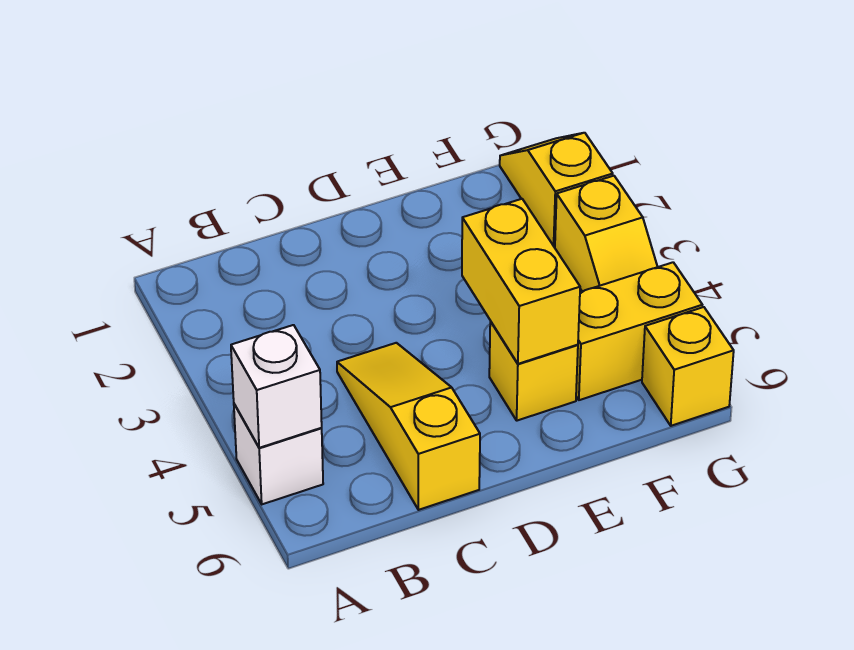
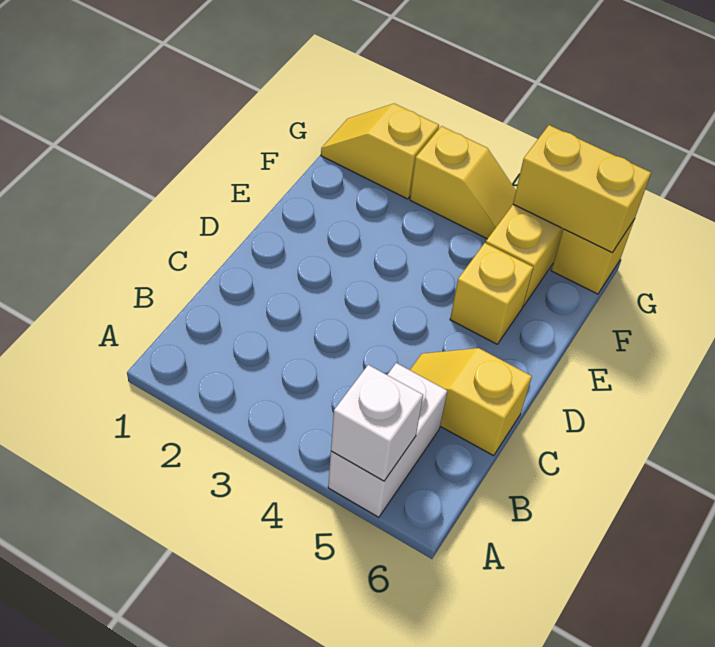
white 1x1 brick [234,404,323,504] -> white 1x2 brick [328,363,447,517]
yellow 1x3 slope [337,343,480,510] -> yellow 1x2 slope [410,348,532,456]
yellow 1x2 brick [462,199,580,364] -> yellow 1x2 brick moved to [513,125,651,252]

